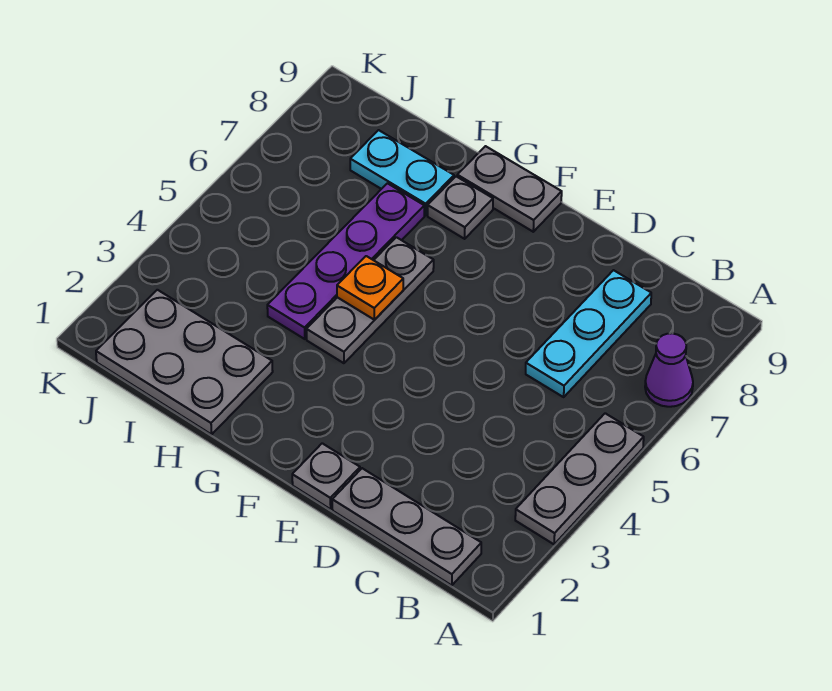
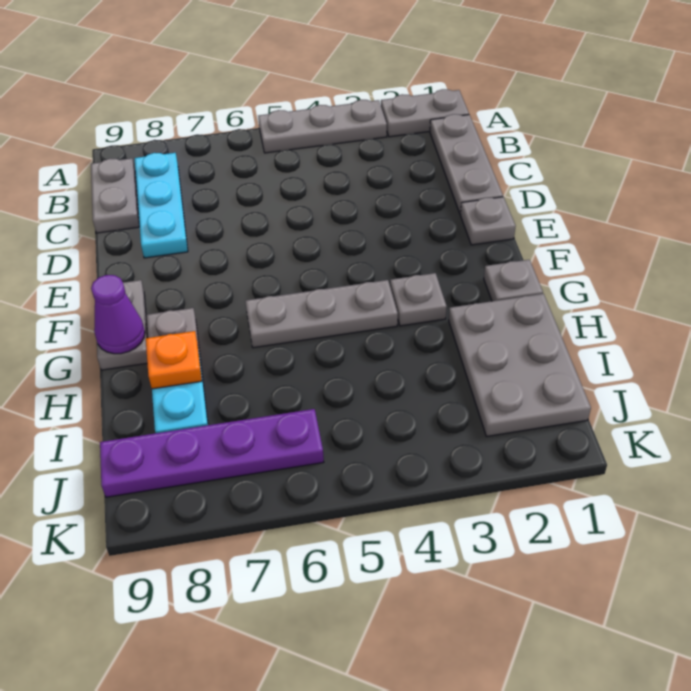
none -> grey 1x2 plate [381,89,469,137]
purple 1x1 cone [645,333,693,407] -> purple 1x1 cone moved to [91,275,145,354]
none -> grey 1x2 plate [91,158,139,233]
cyan 1x3 plate [526,270,651,397] -> cyan 1x3 plate turned to [135,153,188,258]
none -> grey 1x1 plate [484,260,543,301]
none -> grey 1x1 plate [390,273,447,326]
orange 1x1 plate [337,256,403,320] -> orange 1x1 plate moved to [146,331,202,389]
purple 1x4 plate [267,183,424,339] -> purple 1x4 plate moved to [100,409,324,497]

